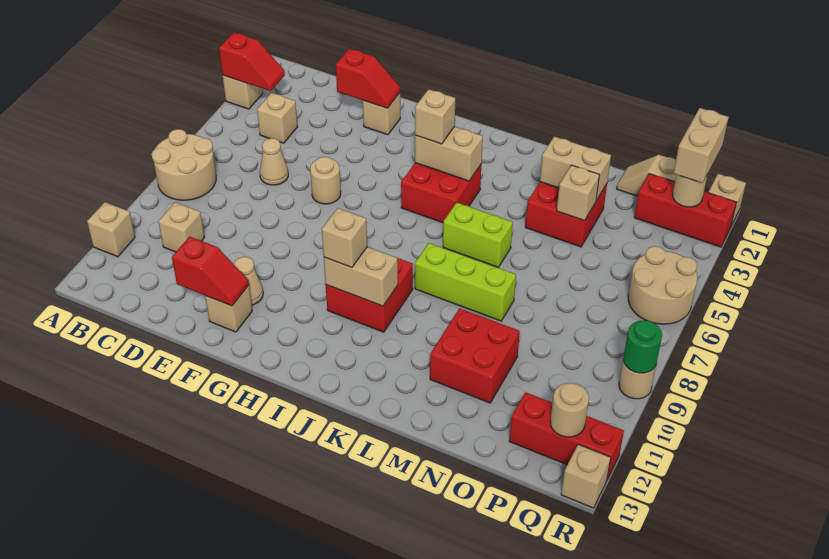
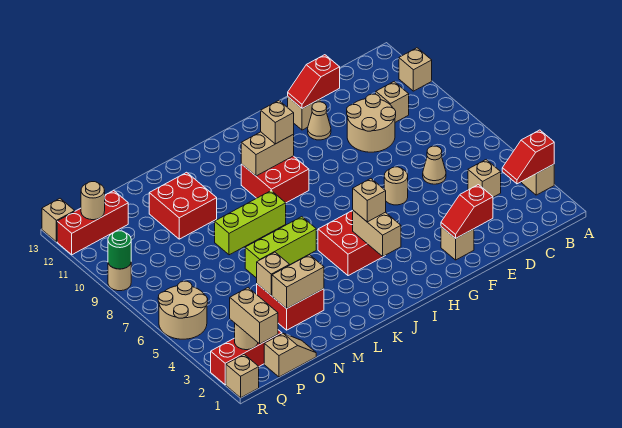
tan 2x2 round brick [152,129,216,200] -> tan 2x2 round brick moved to [347,94,396,152]
tan 1x2 brick [415,127,483,181] -> tan 1x2 brick turned to [353,210,401,256]
lime 1x2 brick [443,202,513,267] -> lime 1x3 brick [245,217,316,278]

